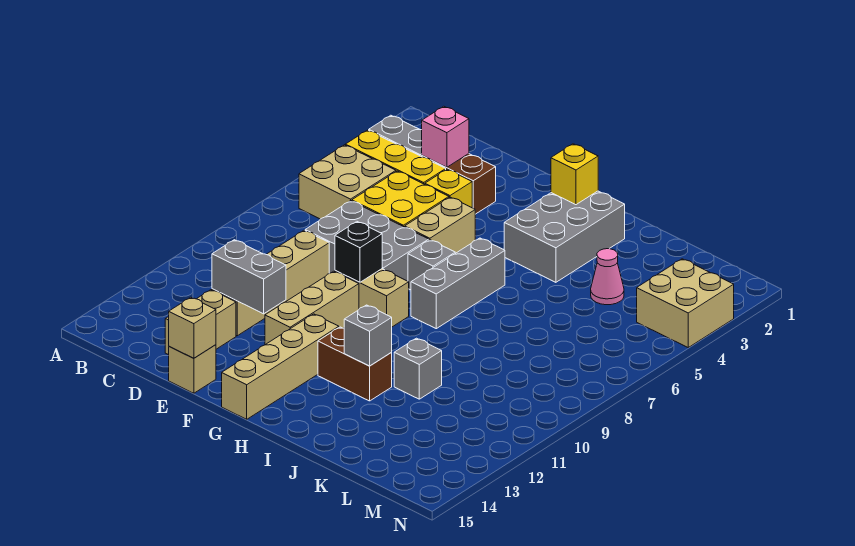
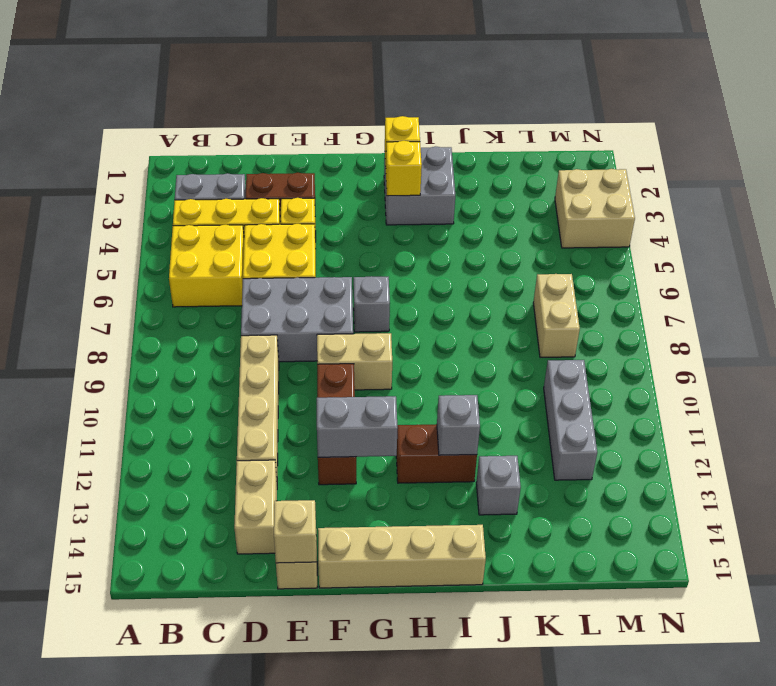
tan 2x2 brick [299,145,396,219] -> yellow 2x2 brick [169,225,244,307]
pink 1x1 brick [422,106,469,167] -> none
grey 1x2 brick [212,240,286,314] -> grey 1x2 brick moved to [317,396,398,457]
tan 1x2 brick [405,197,475,253] -> tan 1x2 brick moved to [533,274,580,358]
black 1x1 brick [335,222,382,282] -> none
tan 1x3 brick [265,271,359,345] -> brown 1x3 brick [317,364,356,485]
tan 1x4 brick [222,314,339,419] -> tan 1x4 brick turned to [318,525,486,588]
grey 2x3 brick [504,191,625,282] -> grey 2x2 brick [384,147,455,225]
none -> yellow 1x1 brick [386,141,422,196]
grey 1x3 brick [411,238,505,329] -> grey 1x3 brick moved to [544,360,597,480]
grey 1x1 brick [394,338,442,399] -> grey 1x1 brick moved to [476,456,521,515]
pink 1x1 cone [591,249,624,305] -> none

